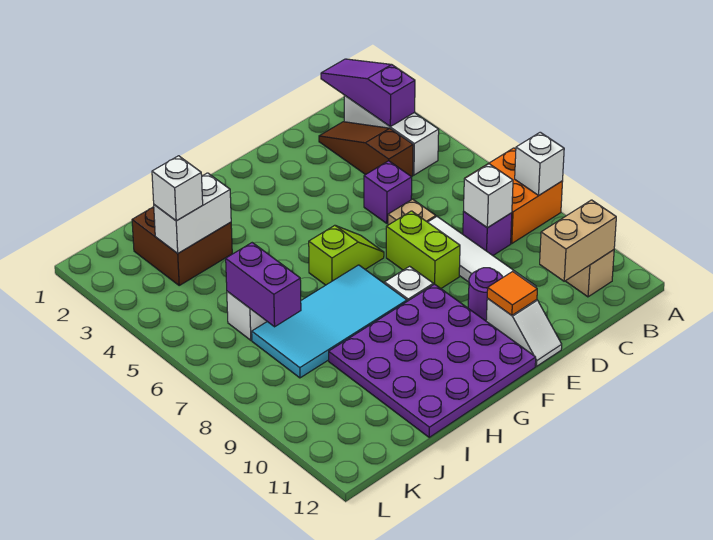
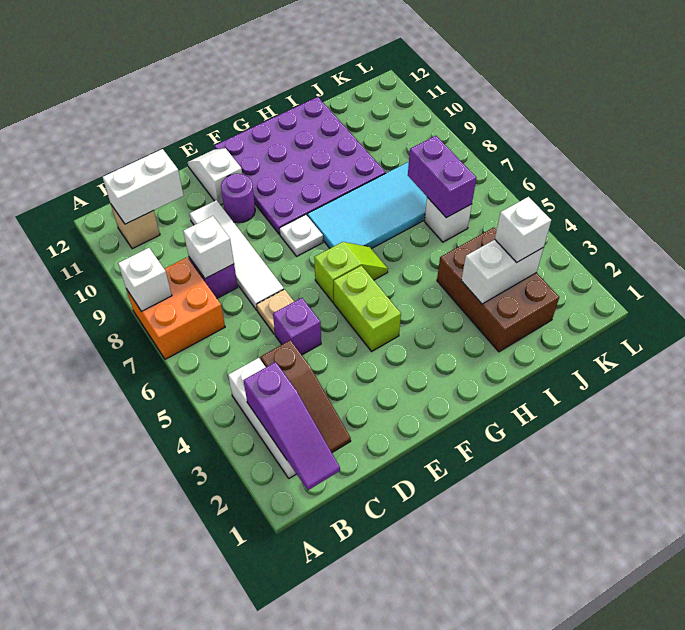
tan 1x2 brick [540,200,616,281] -> white 1x2 brick [103,149,184,224]
lime 1x2 brick [386,211,460,288] -> lime 1x2 brick moved to [333,266,401,351]
orange 1x1 tile [487,271,537,315] -> none
lime 1x2 slope [309,225,384,285] -> lime 1x2 slope turned to [314,242,388,302]
brown 2x2 brick [132,207,232,285] -> brown 2x3 brick [437,228,559,352]

